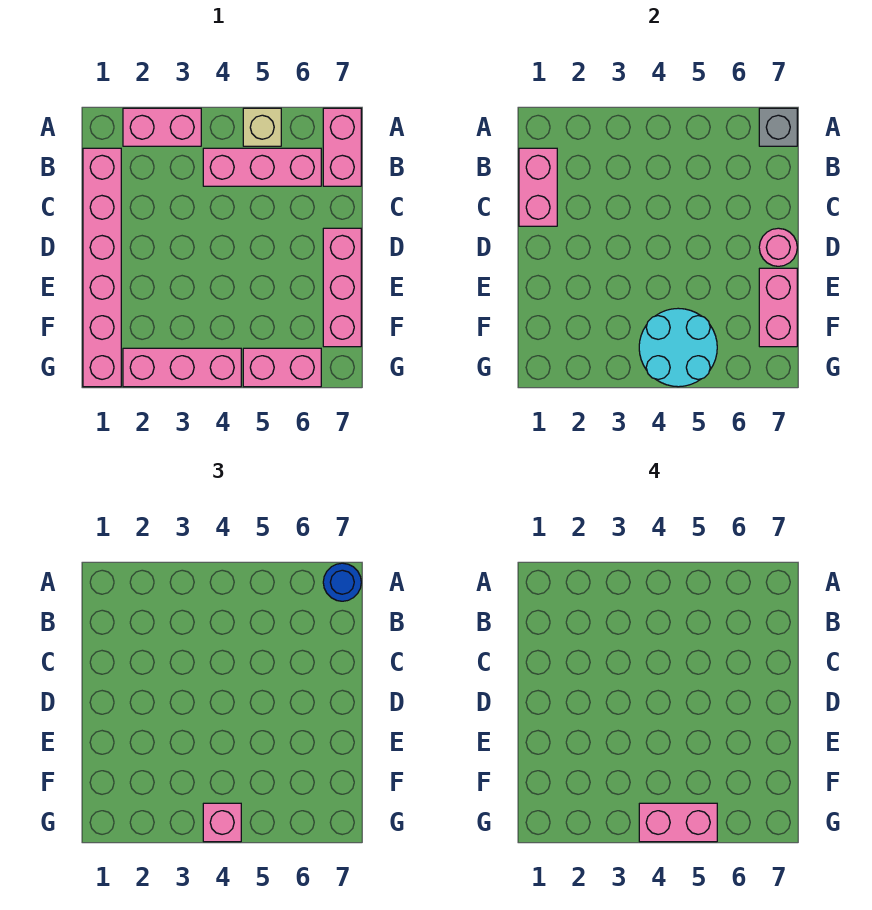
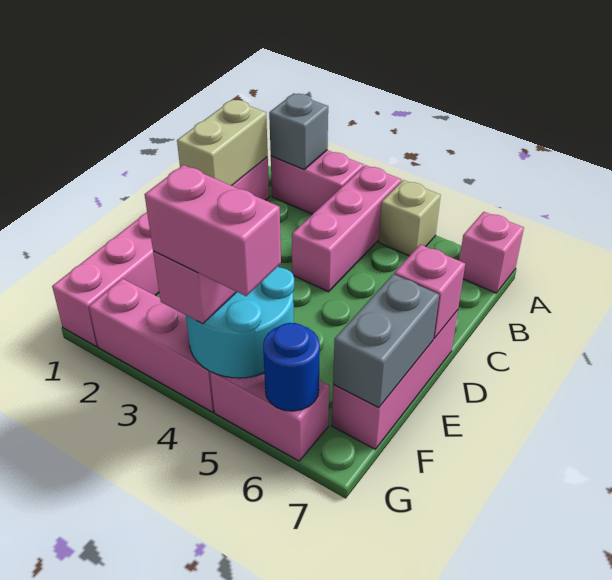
pink 1x2 brick [323,108,361,186] -> pink 1x1 brick [459,212,524,293]
grey 1x1 brick [759,108,797,146] -> grey 1x1 brick moved to [269,93,328,169]
blue 1x1 round brick [323,563,361,601] -> blue 1x1 round brick moved to [263,323,320,411]
pink 1x2 brick [519,148,557,226] -> tan 1x2 brick [177,100,268,186]
pink 1x3 brick [203,148,321,186] -> pink 1x3 brick turned to [292,165,401,292]
pink 1x1 round brick [759,228,797,266] -> pink 1x1 brick [394,244,465,339]
pink 1x2 brick [759,268,797,347] -> grey 1x2 brick [333,274,439,408]

